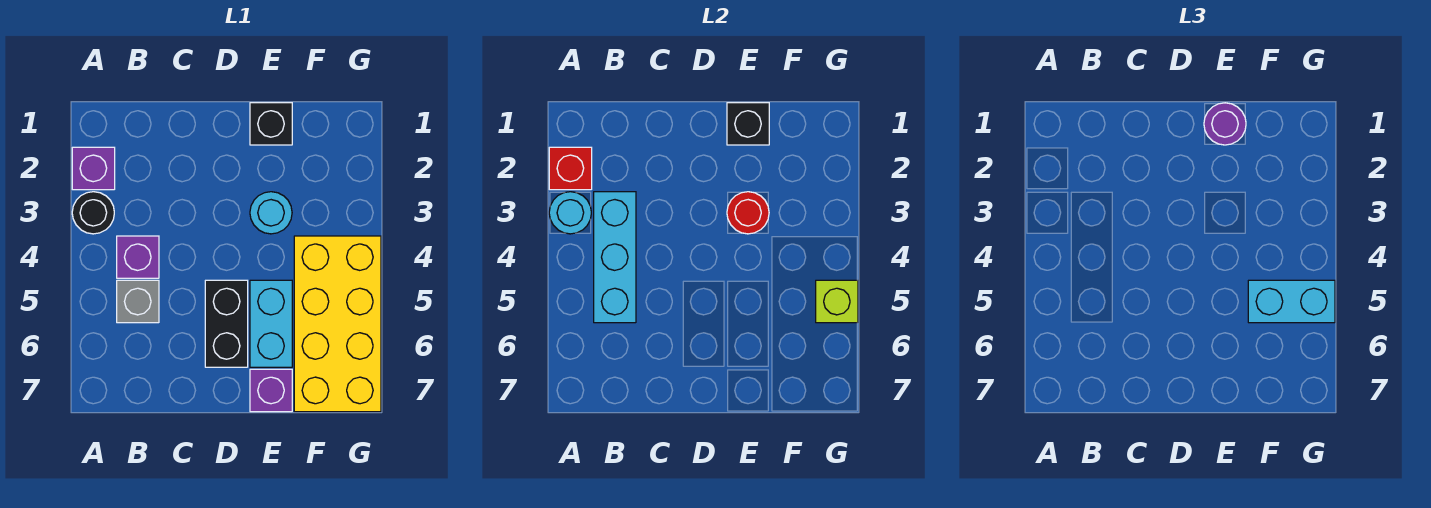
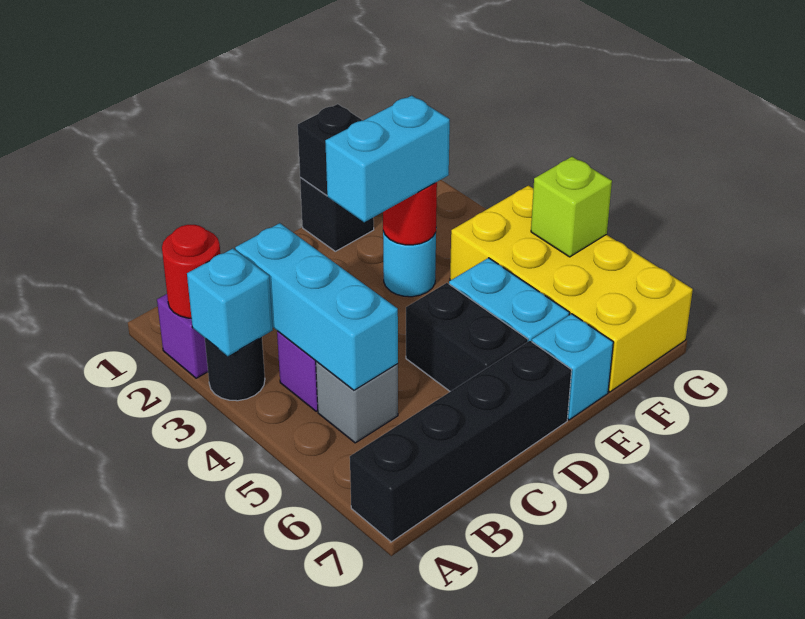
red 1x1 brick [549,147,592,190] -> red 1x1 round brick [162,225,220,318]
cyan 1x1 round brick [549,192,591,234] -> cyan 1x1 brick [187,249,273,356]
none -> black 1x4 brick [350,341,572,542]
purple 1x1 round brick [1204,103,1246,145] -> none
purple 1x1 brick [250,369,292,412] -> cyan 1x1 brick [532,314,613,420]
cyan 1x2 brick [1248,280,1335,323] -> cyan 1x2 brick moved to [325,96,450,222]

